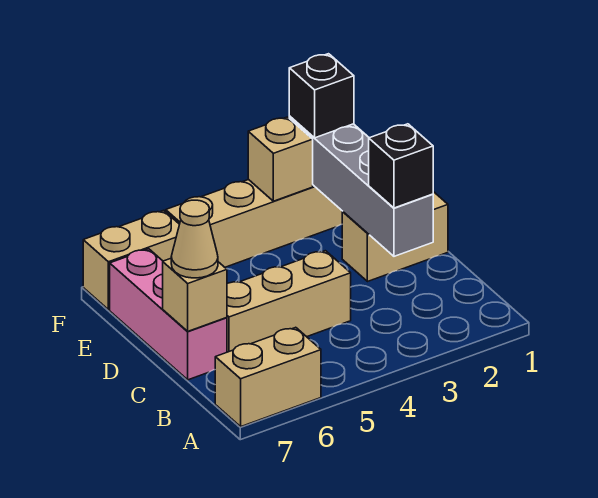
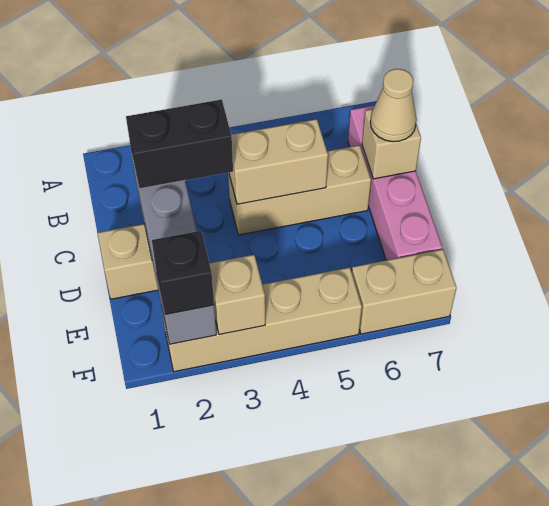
tan 1x2 brick [215,327,321,426] -> tan 1x2 brick moved to [229,119,328,204]
black 1x1 brick [369,124,433,208] -> black 1x2 brick [126,99,233,189]
pink 1x3 brick [110,249,227,380] -> pink 1x4 brick [348,106,442,260]

